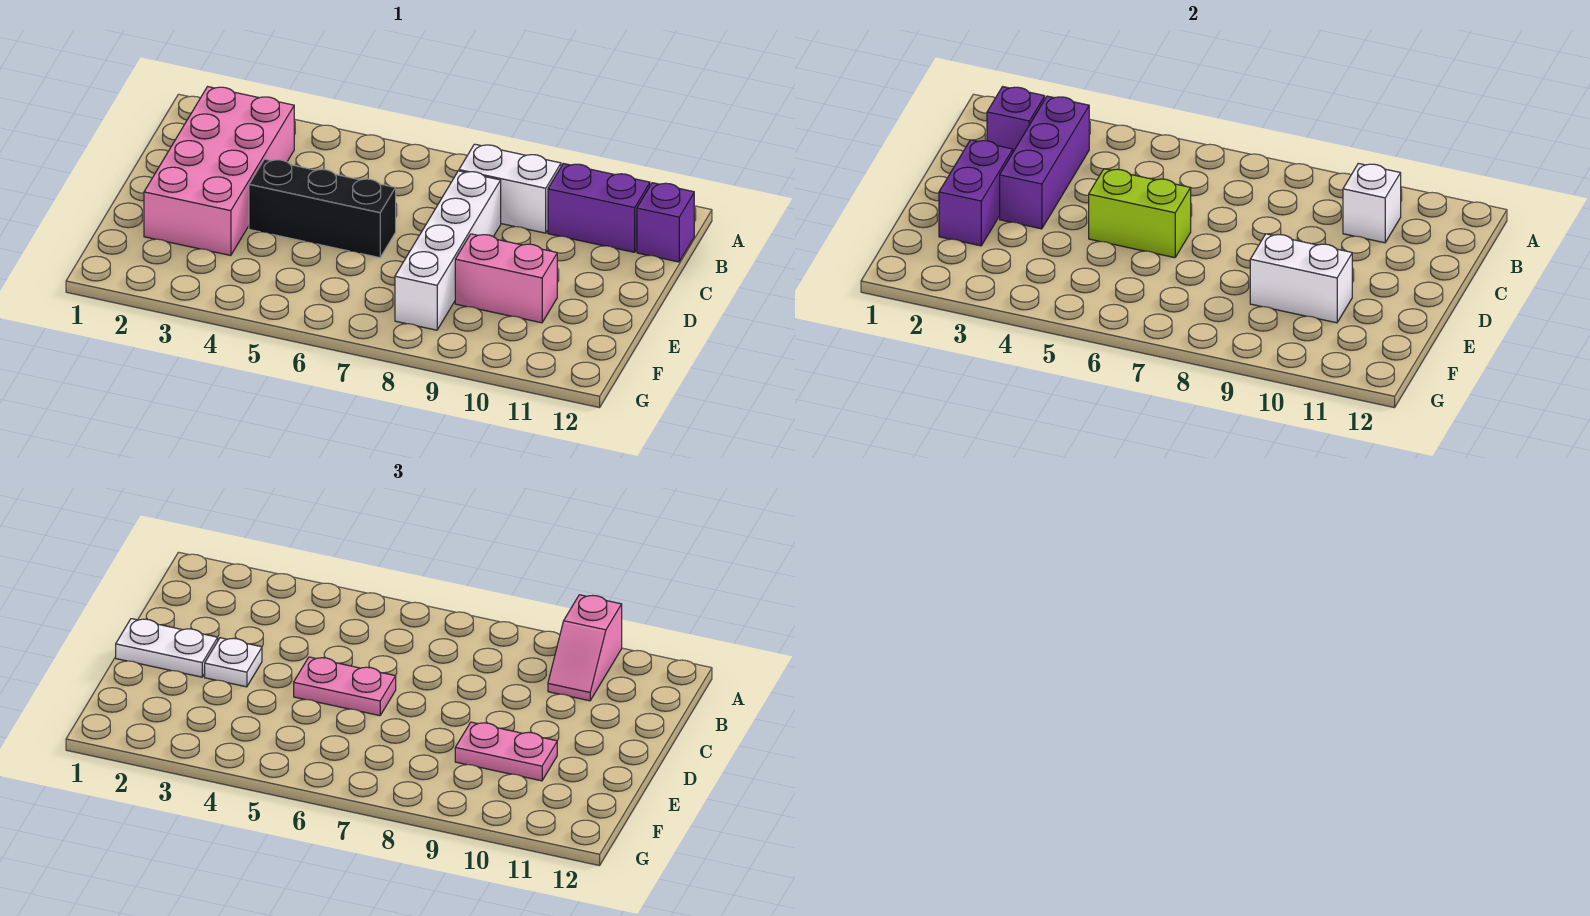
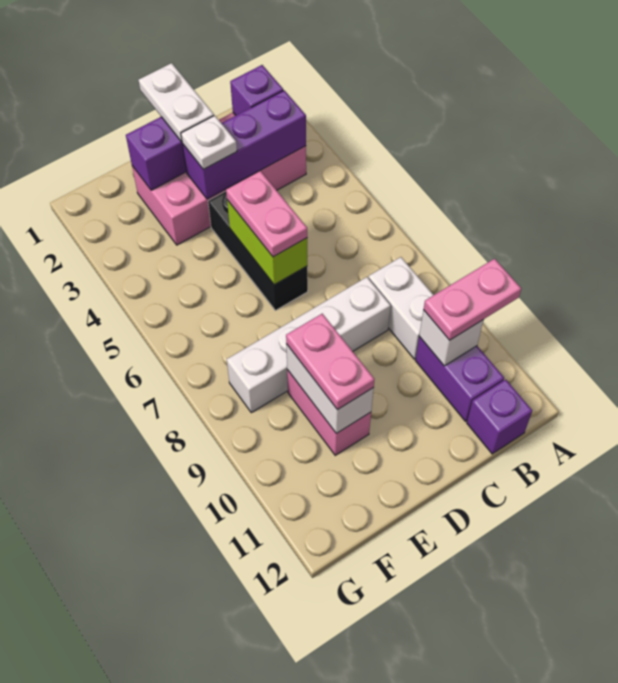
pink 1x2 slope [548,595,622,701] -> pink 1x2 plate [423,259,521,340]

